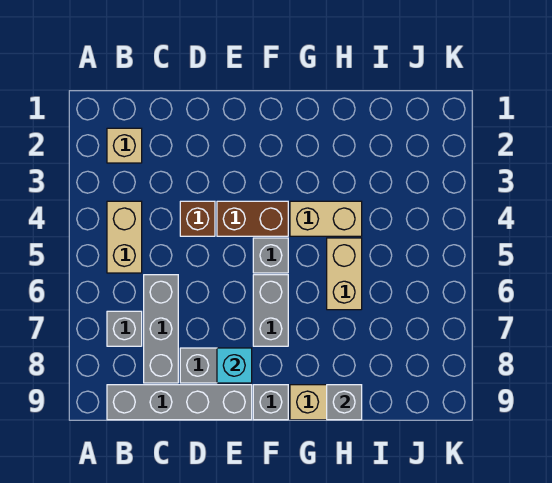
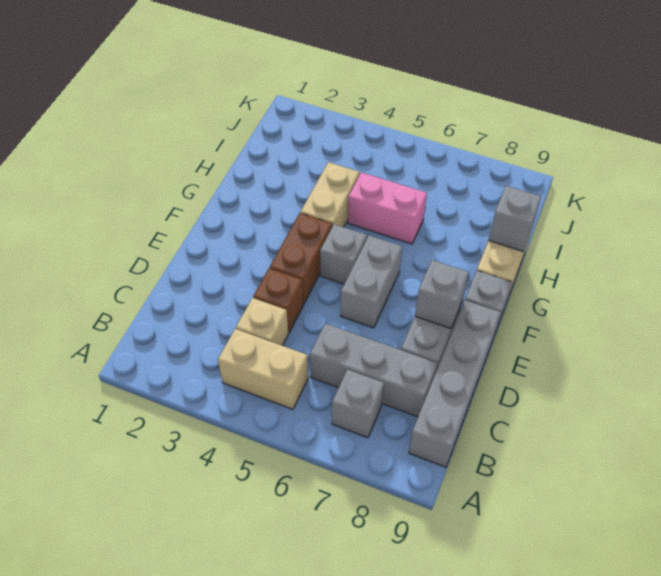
tan 1x1 brick [107,128,142,163] -> tan 1x1 brick moved to [236,298,288,346]
cyan 1x1 brick [217,348,252,383] -> grey 1x1 brick [415,260,469,328]
grey 1x2 brick [253,275,288,346] -> grey 1x2 brick turned to [341,236,402,328]
tan 1x2 brick [327,238,362,310] -> pink 1x2 brick [348,172,427,244]

